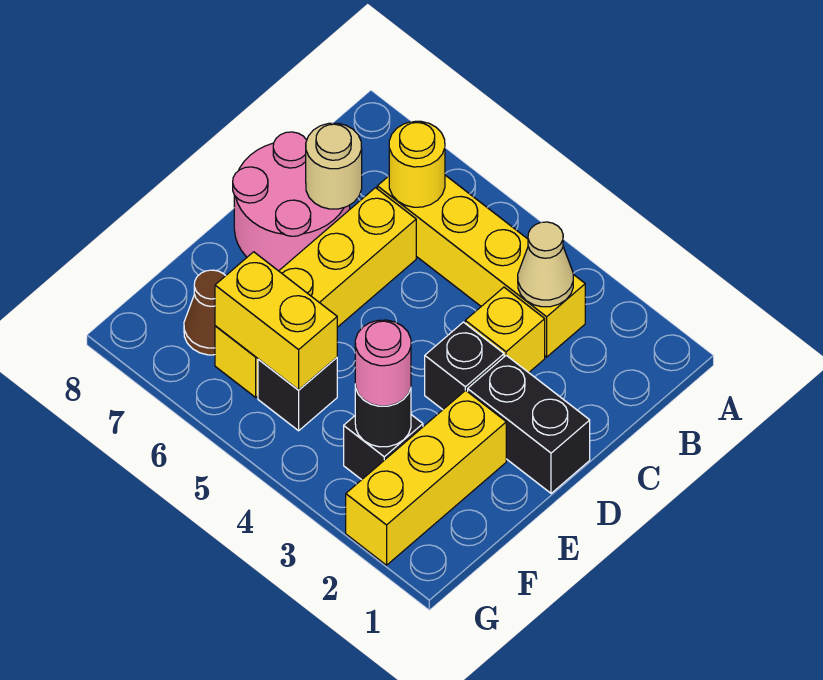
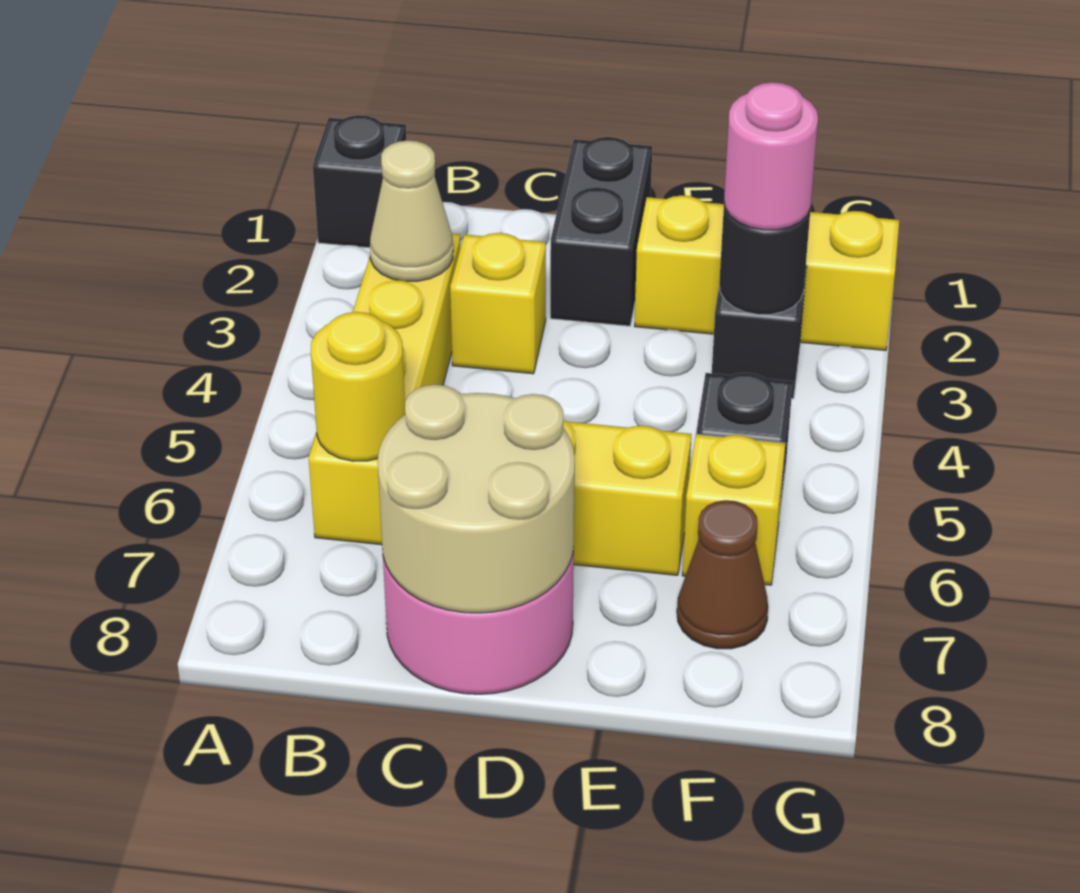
tan 1x1 round brick [306,123,362,209] -> tan 2x2 round brick [378,385,575,613]
black 1x1 brick [425,322,504,410] -> black 1x1 brick moved to [313,115,407,248]
yellow 1x2 brick [215,252,337,390] -> none

